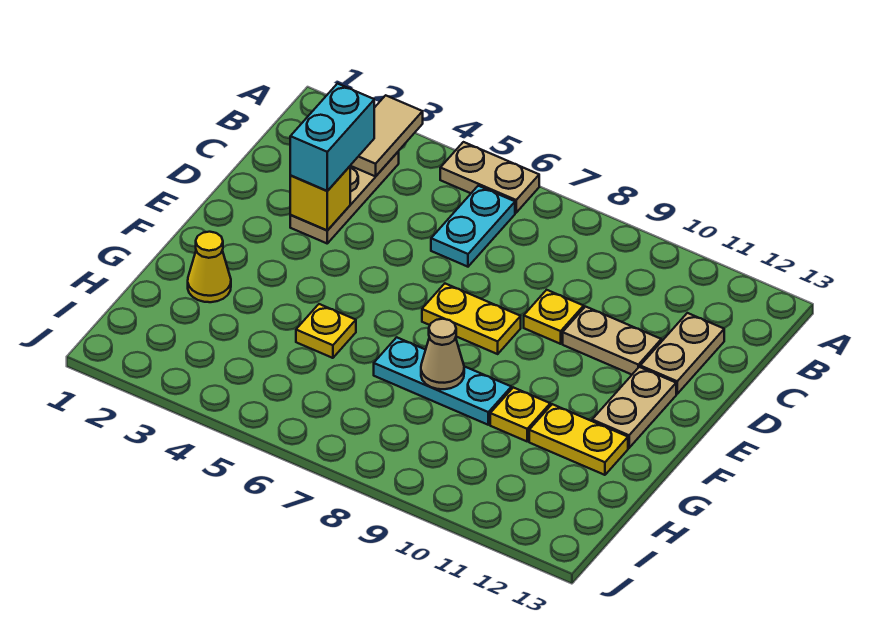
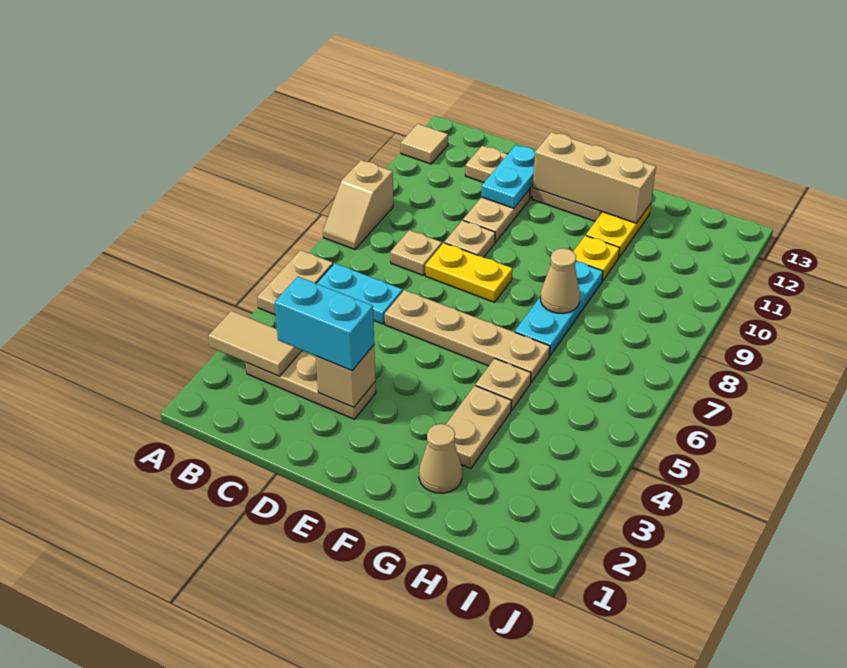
none -> tan 1x2 slope [323,160,393,250]
none -> tan 1x1 tile [401,124,448,164]
none -> tan 1x1 plate [390,230,442,275]
yellow 1x1 brick [290,166,350,230] -> tan 1x1 brick [316,345,375,408]
none -> tan 1x4 plate [385,290,550,382]
yellow 1x1 plate [524,290,584,344] -> tan 1x1 plate [444,220,495,257]
none -> cyan 1x2 plate [481,145,535,208]
yellow 1x2 plate [422,284,521,354] -> yellow 1x2 plate turned to [425,243,513,302]
none -> tan 1x3 brick [533,132,656,223]
yellow 1x1 cone [188,232,231,302] -> tan 1x1 cone [419,424,462,493]
none -> tan 1x2 plate [446,386,512,469]
yellow 1x1 plate [296,304,356,358] -> tan 1x1 plate [475,358,531,410]

